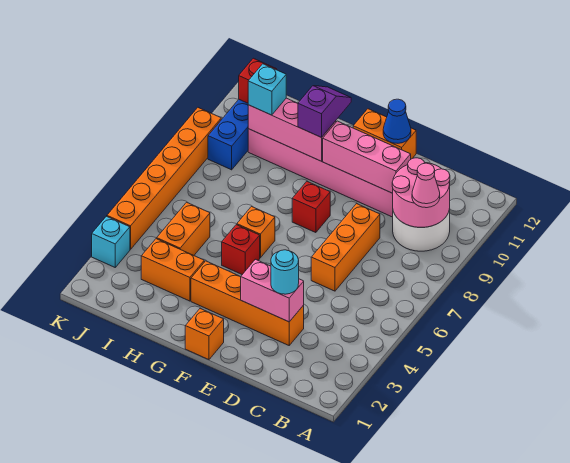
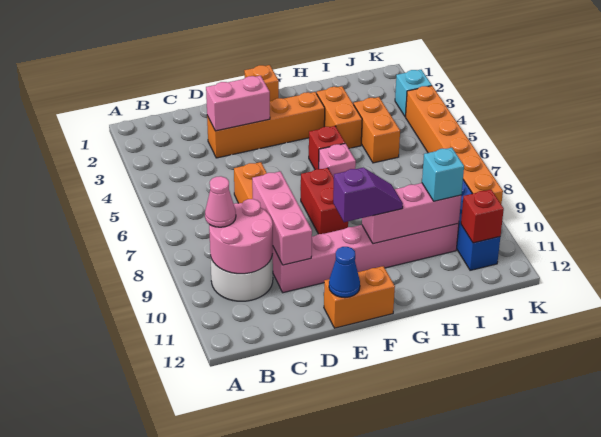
cyan 1x1 round brick [271,250,299,294] -> none
pink 1x3 brick [323,121,411,193] -> pink 1x3 brick turned to [252,171,312,265]
red 1x1 brick [292,182,330,233] -> red 1x2 brick [301,168,348,234]
orange 1x1 brick [237,207,275,258] -> pink 1x1 brick [319,143,356,177]
purple 1x2 slope [298,86,351,138] -> purple 1x2 slope turned to [333,168,403,222]
orange 1x2 brick [141,239,204,301] -> orange 1x2 brick turned to [317,86,362,148]

